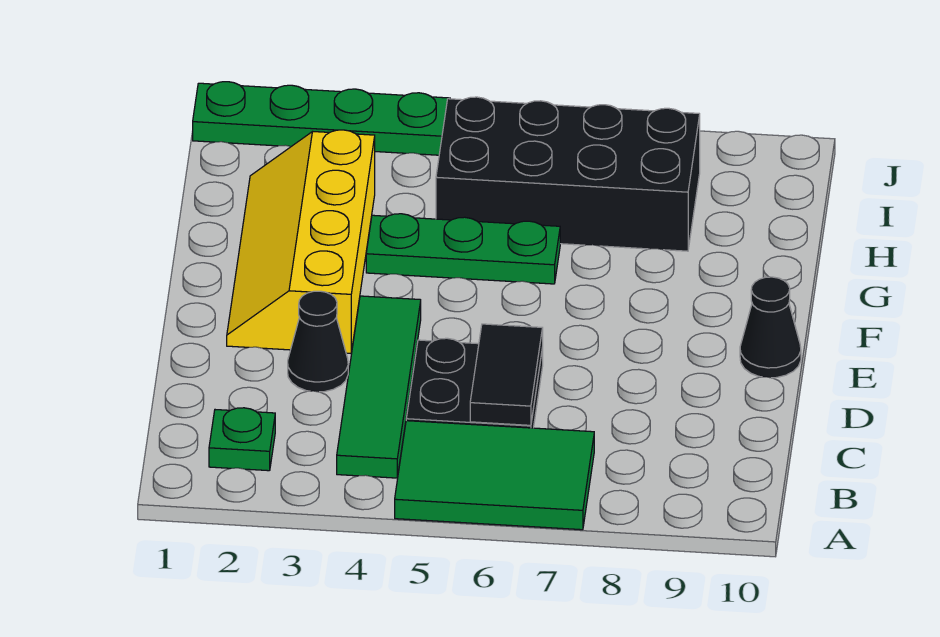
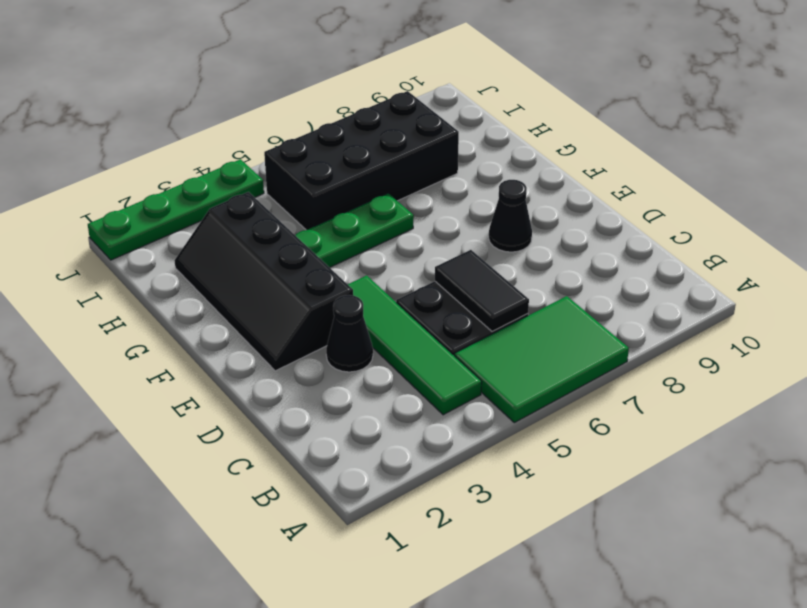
green 1x1 plate [209,408,275,471] -> none
yellow 2x4 slope [227,130,375,353] -> black 2x4 slope [175,192,353,371]
black 1x1 cone [740,277,801,378] -> black 1x1 cone moved to [489,180,532,252]

